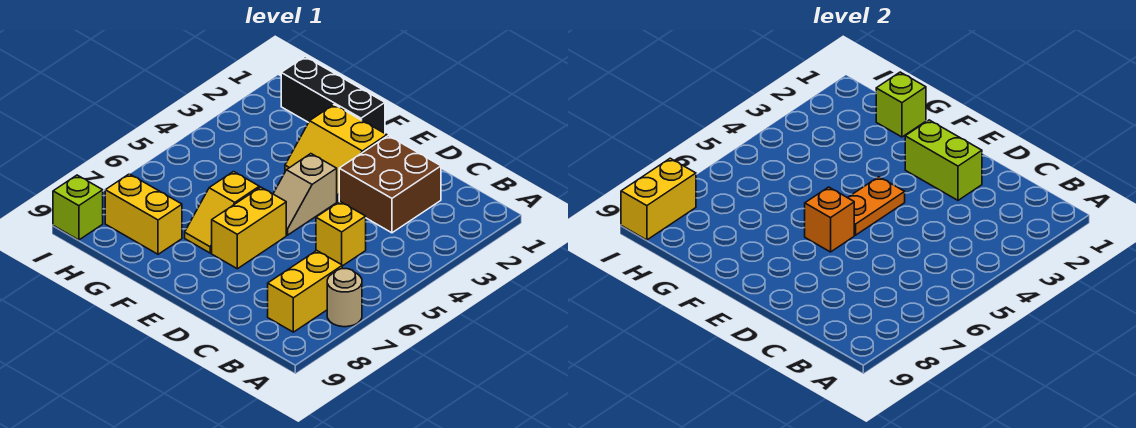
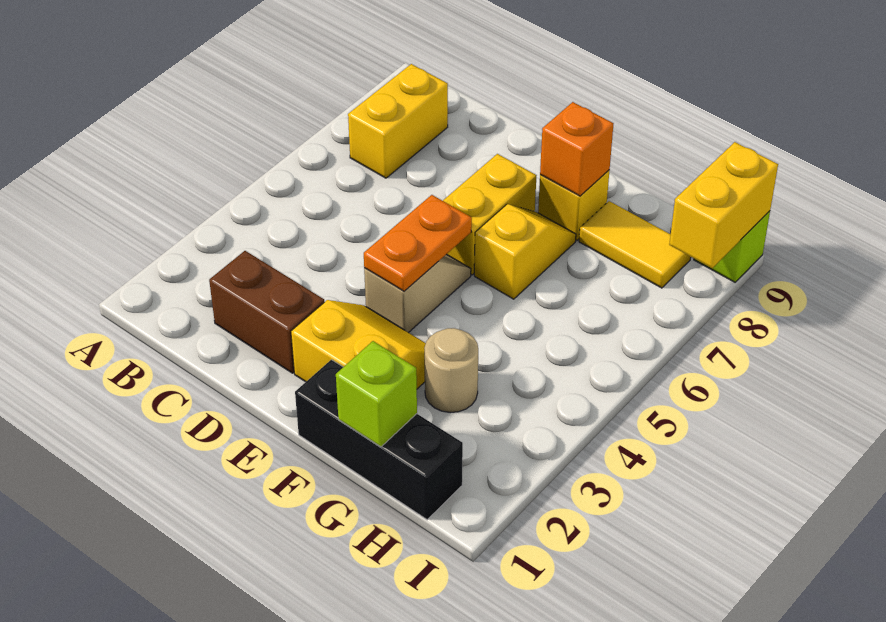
tan 1x1 round brick [327,269,362,327] -> tan 1x1 round brick moved to [424,328,478,413]
brown 2x2 brick [339,136,441,233] -> brown 1x2 brick [209,251,324,373]
yellow 1x1 brick [316,201,366,266] -> yellow 1x1 brick moved to [538,170,610,241]
lime 1x2 brick [905,120,982,200] -> none
orange 1x1 brick [805,187,854,252] -> orange 1x1 brick moved to [540,102,613,196]
yellow 1x2 brick [105,174,182,254] -> yellow 1x2 tile [579,201,691,288]

